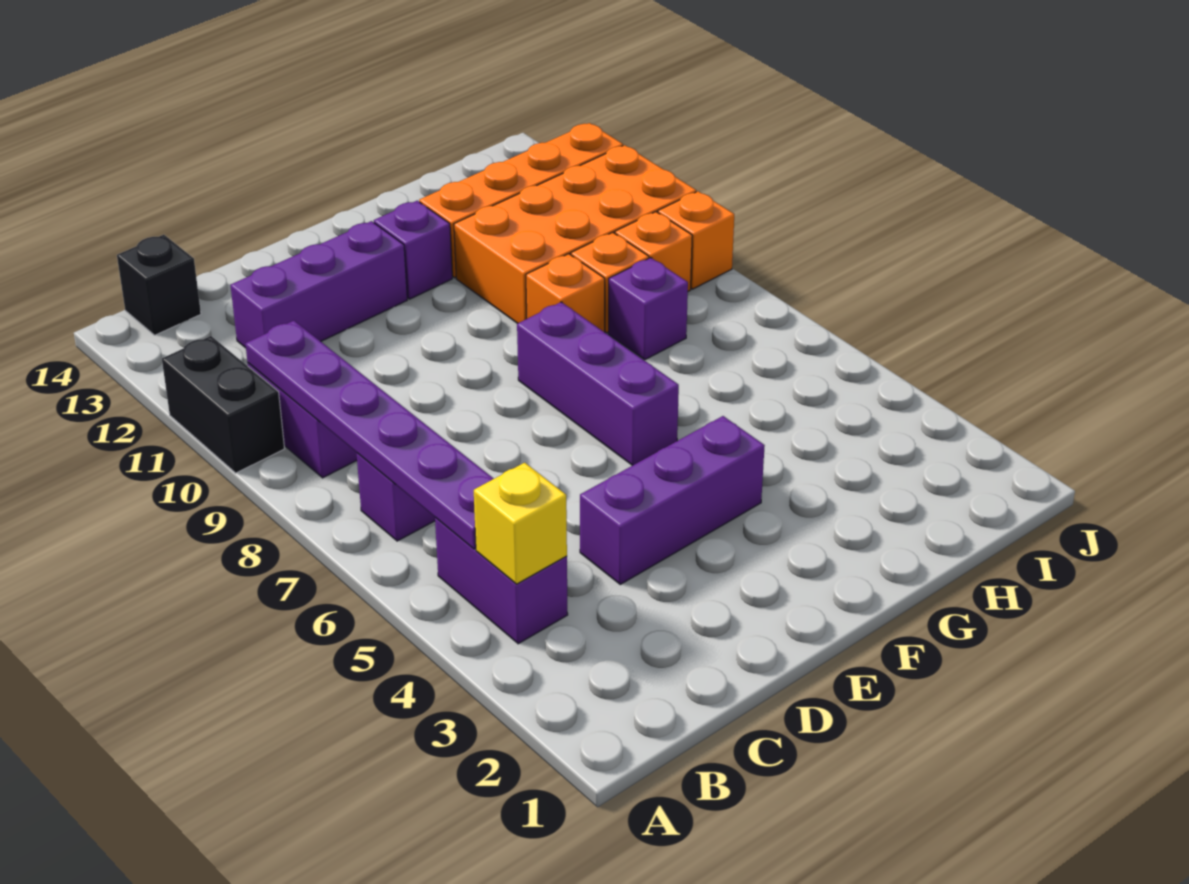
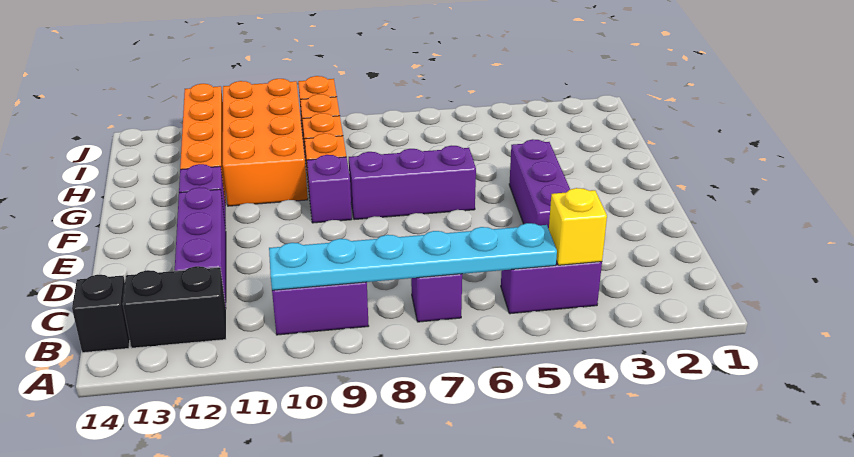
black 1x2 brick [162,336,285,473] -> black 1x2 brick moved to [123,266,226,348]
purple 1x6 plate [245,321,494,549] -> cyan 1x6 plate [269,223,557,290]
purple 1x1 brick [608,258,688,360] -> purple 1x1 brick moved to [307,155,352,223]

